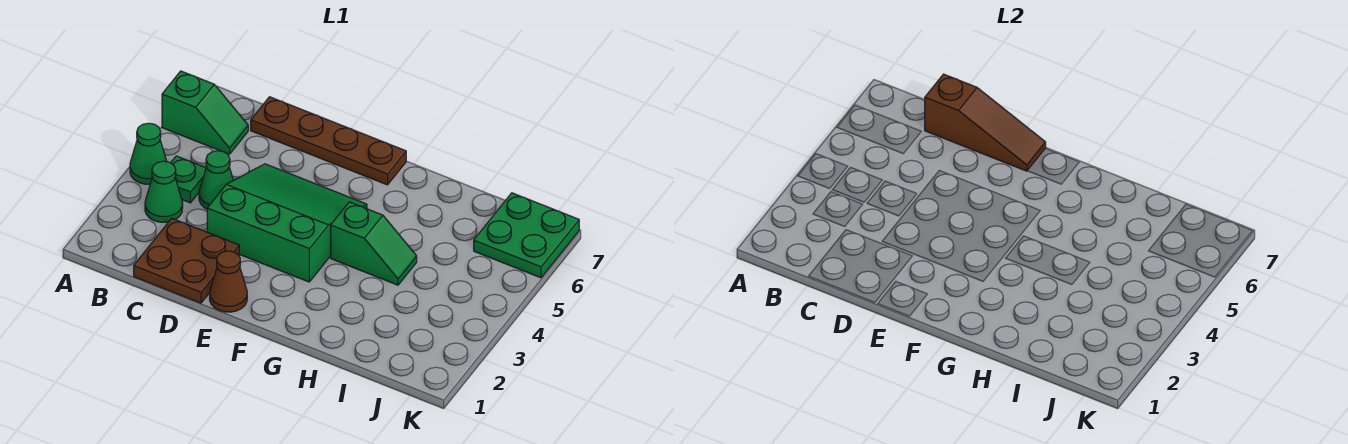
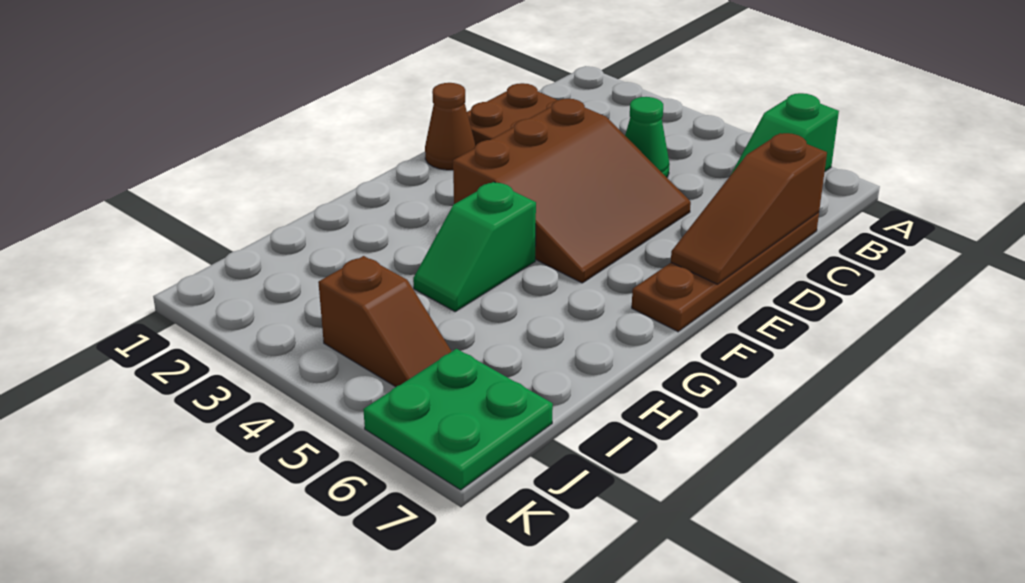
green 1x1 cone [130,123,167,184] -> none
green 1x1 cone [145,161,183,222] -> none
green 1x1 plate [171,156,206,203] -> none
green 3x3 slope [207,164,367,282] -> brown 3x3 slope [453,99,691,283]
none -> brown 1x2 slope [318,256,452,387]

